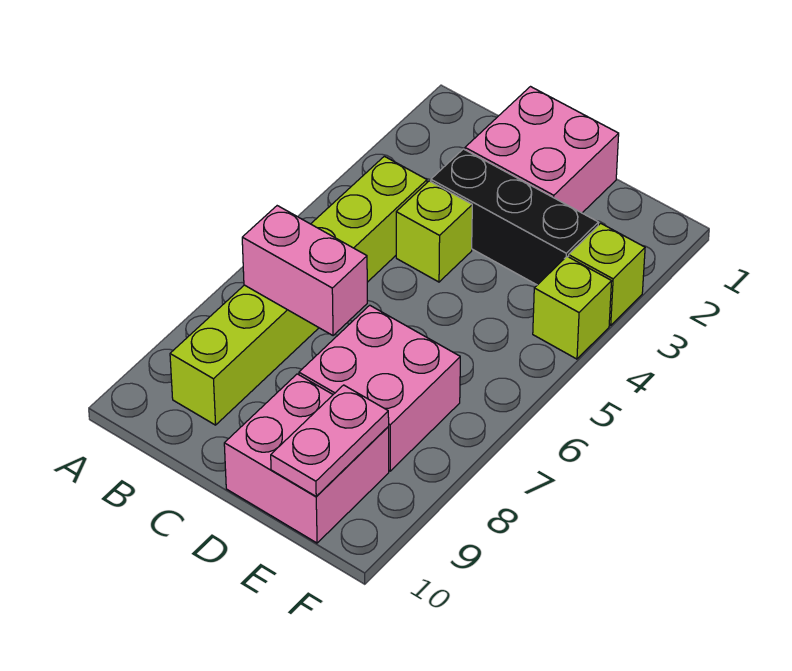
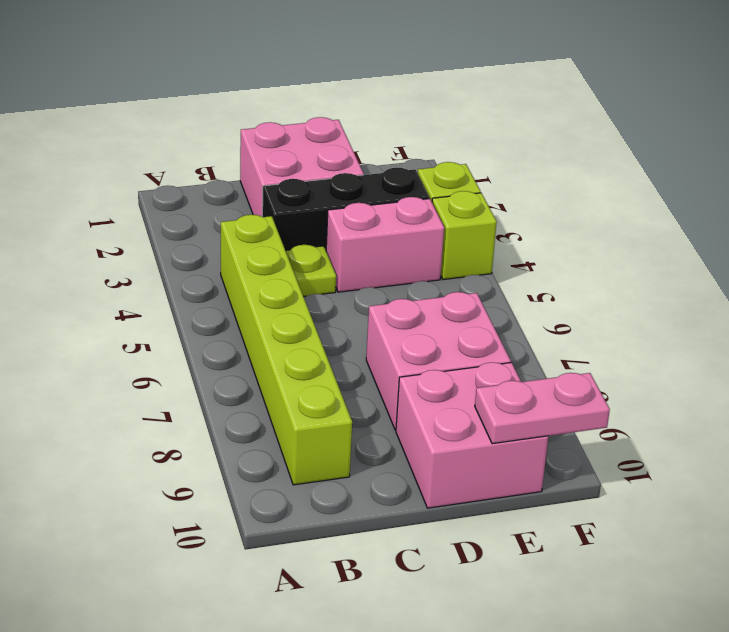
pink 1x2 brick [242,206,367,336] -> pink 1x2 brick moved to [326,197,444,292]
lime 1x1 brick [396,181,472,282] -> lime 1x1 plate [286,245,336,296]
pink 1x2 plate [271,385,389,496] -> pink 1x2 plate turned to [475,373,610,444]

